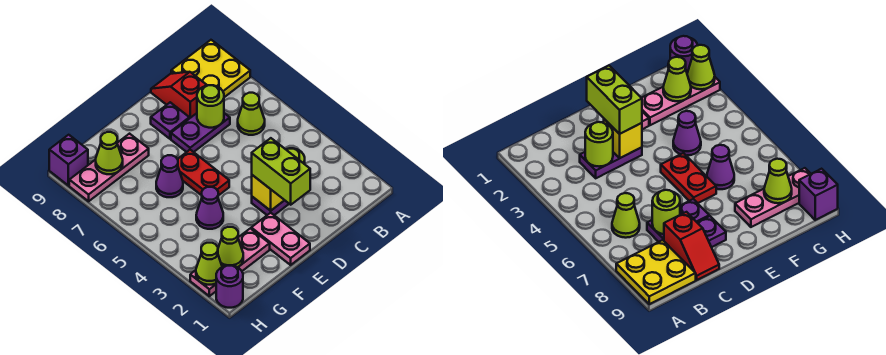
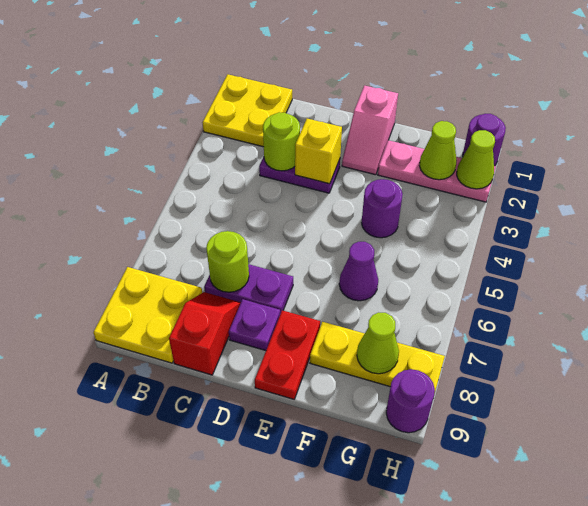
none -> yellow 2x2 plate [203,74,292,147]
lime 1x1 cone [238,93,265,135] -> none
red 1x2 slope [151,72,207,119] -> red 1x2 slope turned to [169,292,241,375]
lime 1x2 brick [252,138,310,205] -> none
pink 1x2 plate [251,213,310,265] -> pink 1x2 slope [342,86,398,175]
red 1x2 plate [178,150,229,196] -> red 1x2 plate moved to [255,310,320,399]
purple 1x1 cone [196,187,223,229] -> purple 1x1 round brick [362,179,403,238]
pink 1x3 plate [69,134,149,201] -> yellow 1x3 plate [310,322,445,394]
purple 1x1 brick [49,135,88,186] -> purple 1x1 round brick [386,369,435,433]

